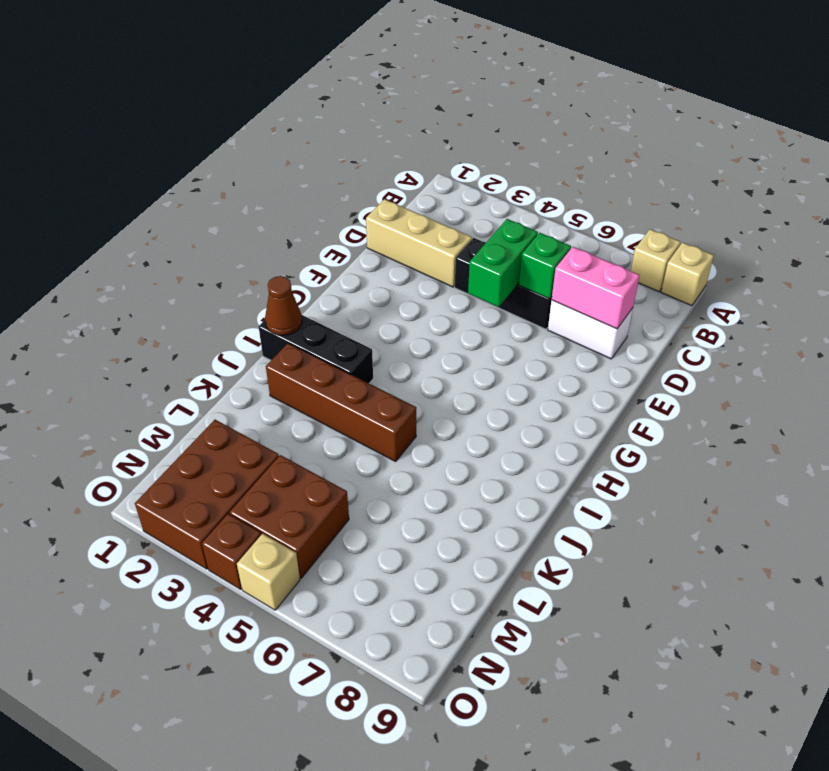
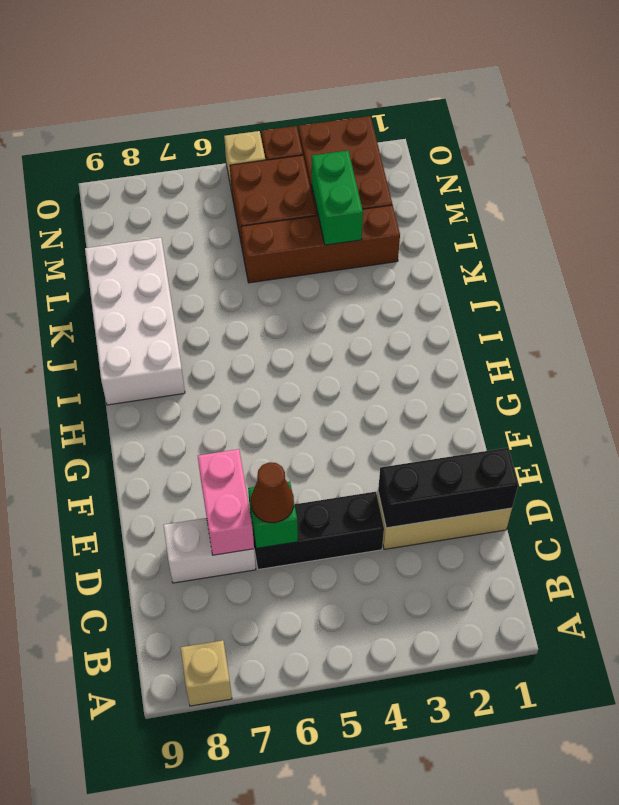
tan 1x1 brick [661,242,714,306] -> none
green 1x2 brick [468,219,538,307] -> green 1x2 brick moved to [312,151,363,245]
pink 1x2 brick [552,247,640,329] -> pink 1x2 brick turned to [198,449,254,555]
black 1x3 brick [259,315,373,383] -> black 1x3 brick moved to [378,448,518,528]
brown 1x1 cone [265,276,302,335] -> brown 1x1 cone moved to [251,462,294,523]
none -> white 2x4 brick [85,238,185,405]
brown 1x4 brick [266,343,416,461] -> brown 1x4 brick moved to [241,205,400,283]

